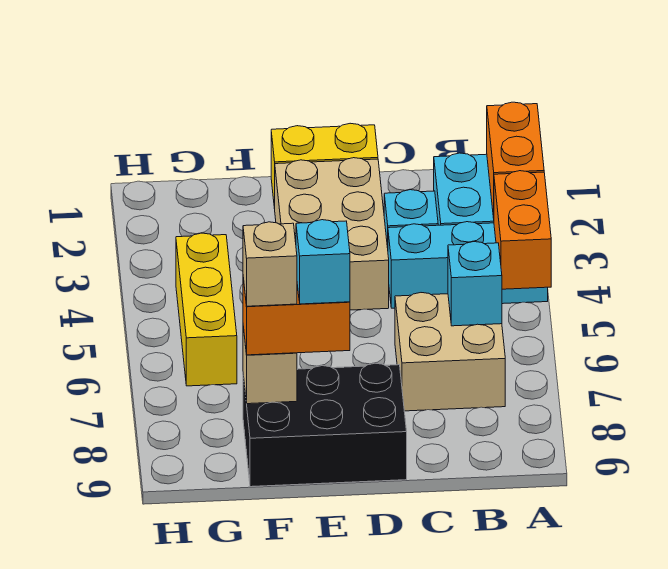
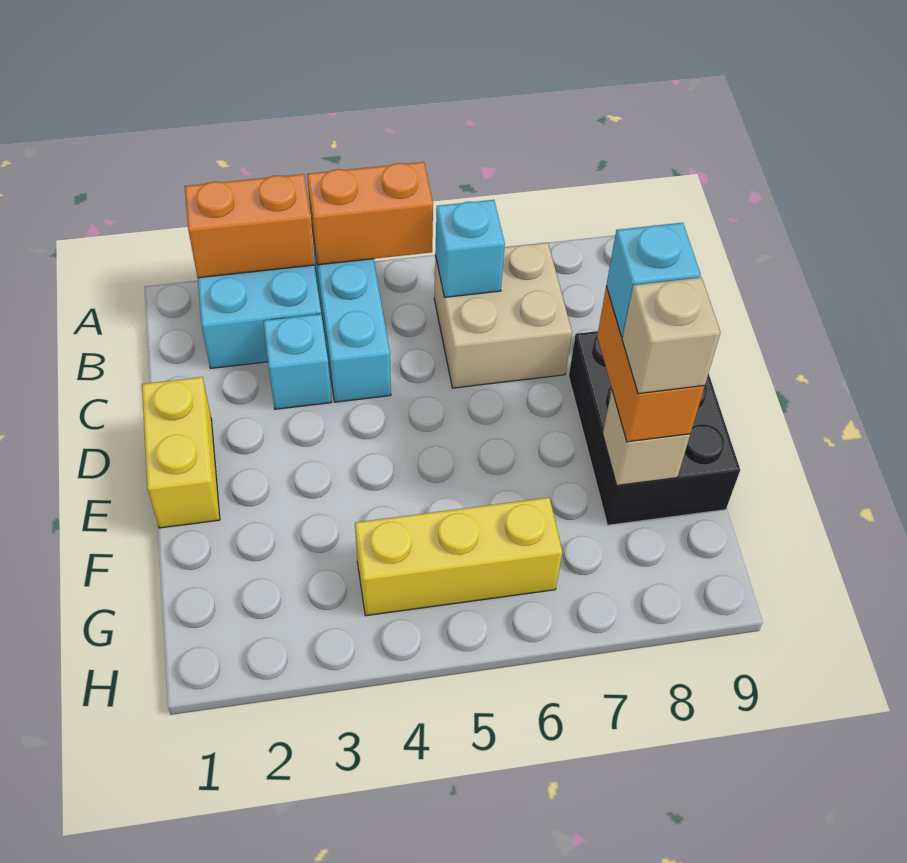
tan 2x3 brick [275,158,389,310] -> none

